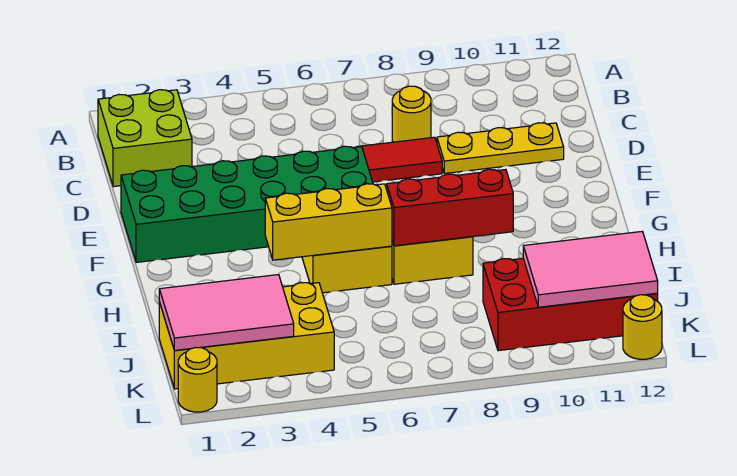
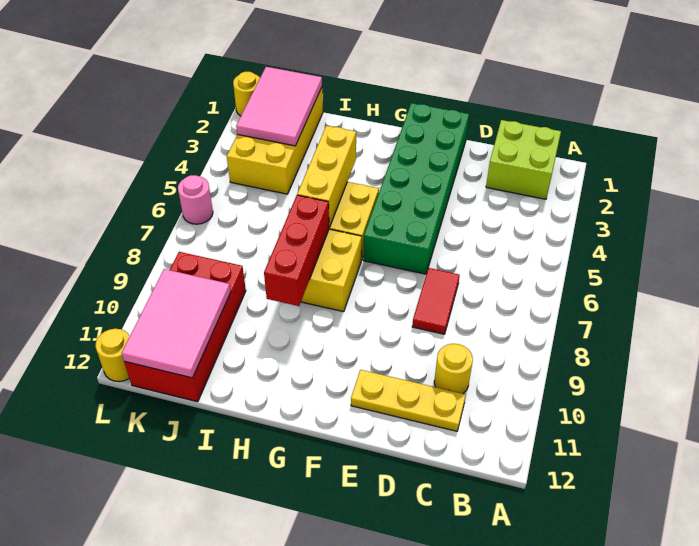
yellow 1x1 round brick [392,86,431,142] -> yellow 1x1 round brick moved to [434,344,473,394]
yellow 1x3 plate [437,123,564,174] -> yellow 1x3 plate turned to [351,370,466,431]
none -> pink 1x1 round brick [178,175,213,224]

